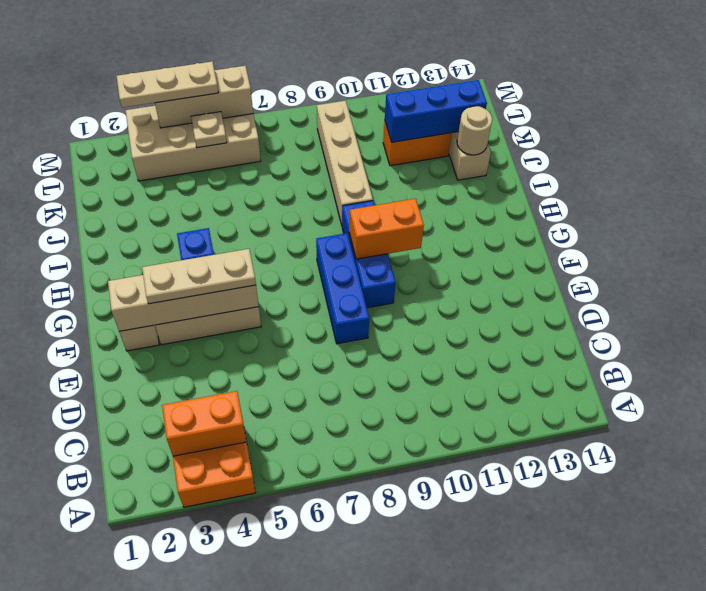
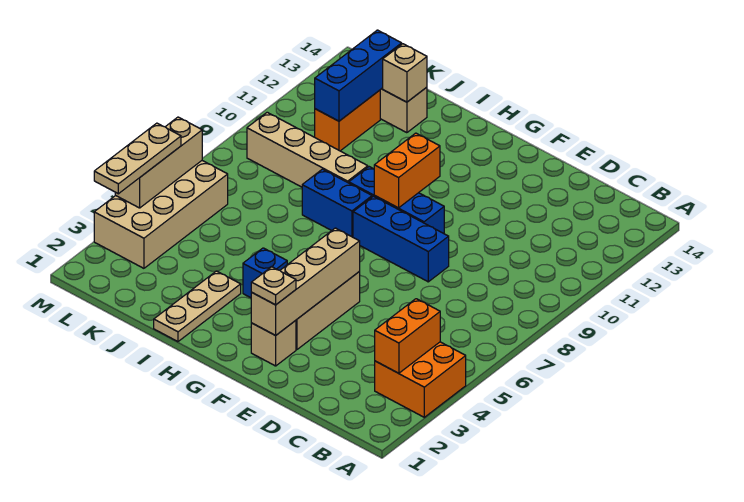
tan 1x3 plate [142,249,256,304] -> tan 1x3 plate moved to [154,271,241,342]
none -> blue 1x2 brick [302,169,372,237]
tan 1x1 round brick [457,106,492,155] -> tan 1x1 brick [383,44,427,102]
tan 1x1 plate [191,112,227,148] -> tan 1x1 plate moved to [251,267,296,305]

